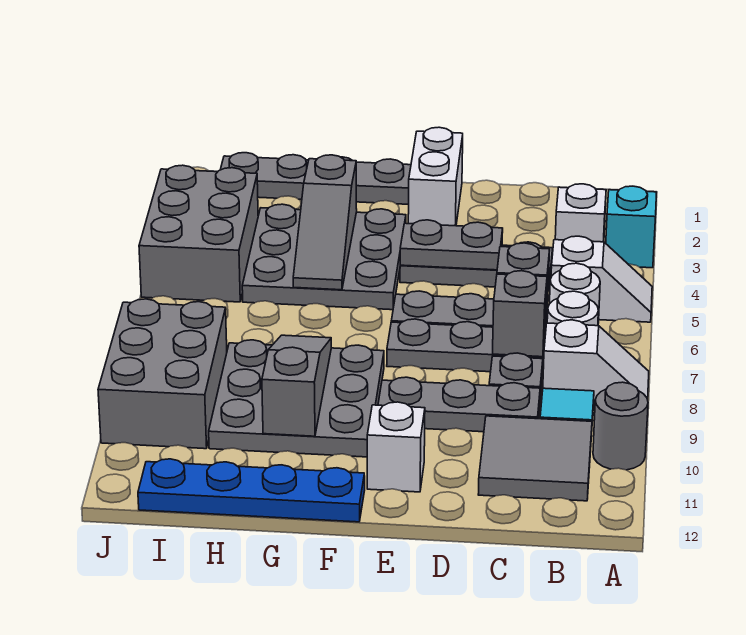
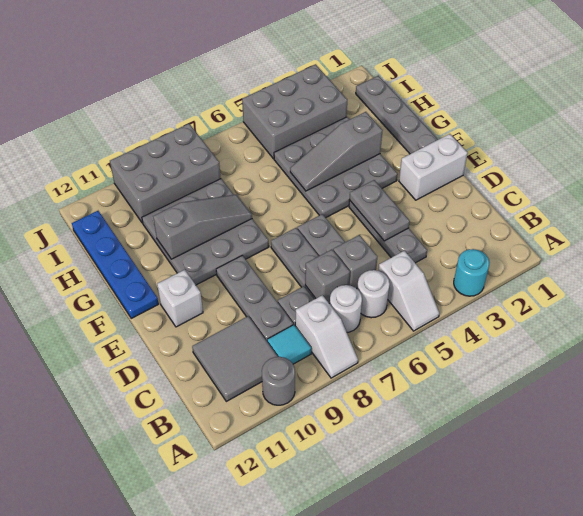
cyan 1x1 brick [606,186,657,268] -> cyan 1x1 round brick [454,249,490,296]
white 1x1 brick [555,184,606,242] -> none

